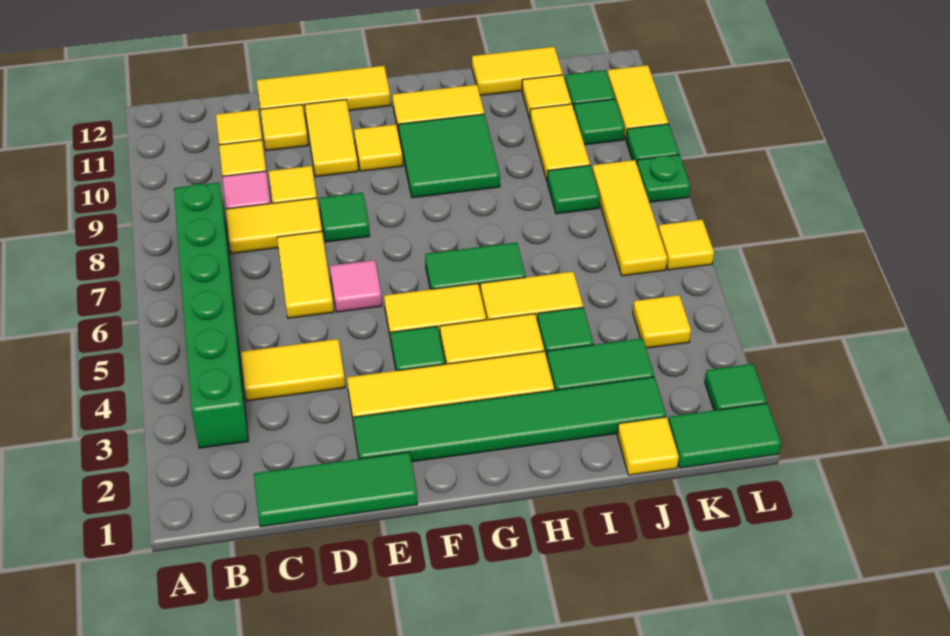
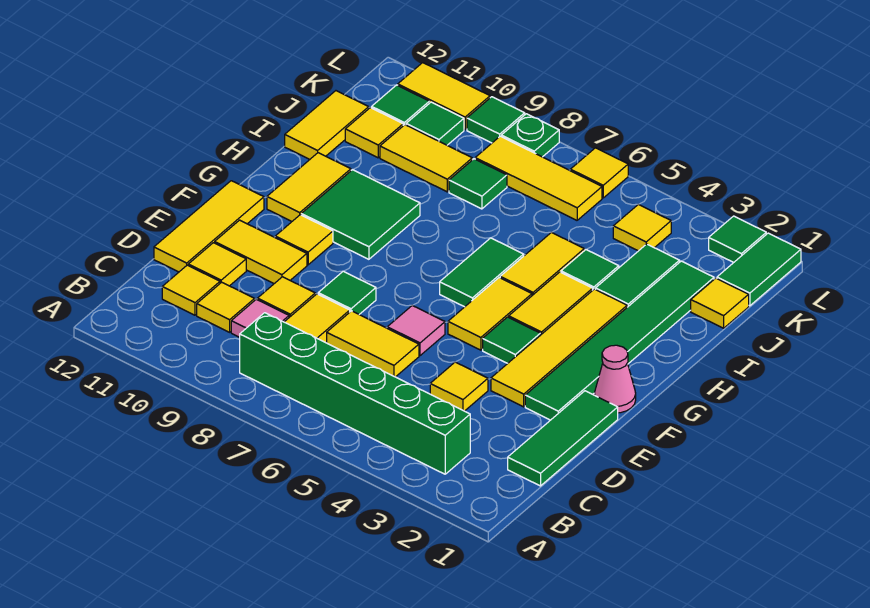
yellow 1x2 tile [241,339,345,401] -> yellow 1x1 tile [430,362,488,411]
none -> pink 1x1 cone [594,345,636,413]

